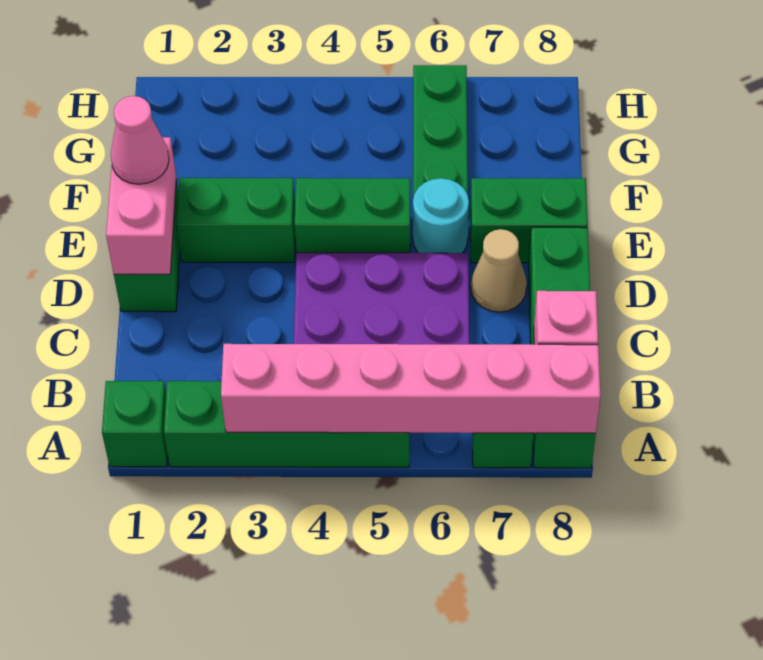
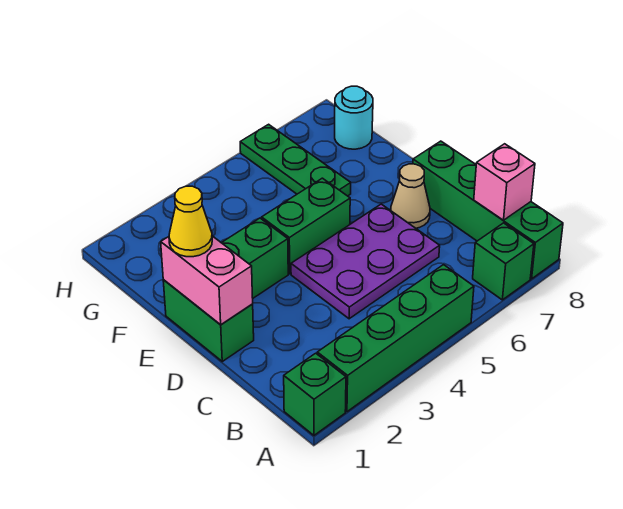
pink 1x6 brick [221,344,600,434] -> none
pink 1x1 cone [111,96,169,184] -> yellow 1x1 cone [169,186,212,257]
cyan 1x1 round brick [413,178,469,253] -> cyan 1x1 round brick moved to [335,86,373,149]
green 1x2 brick [470,178,588,263] -> none

